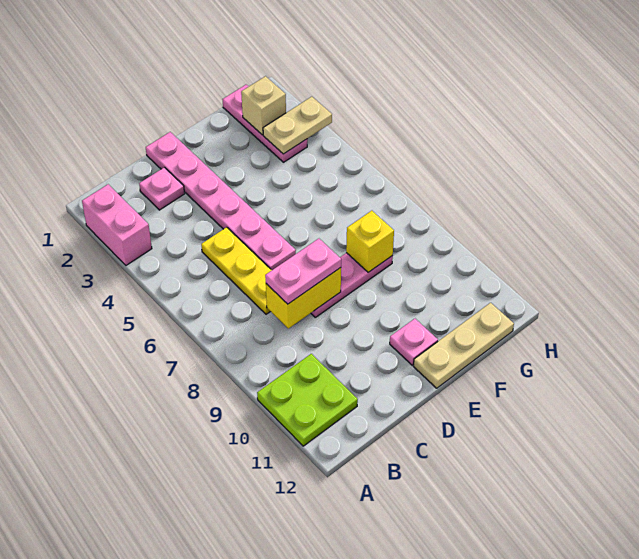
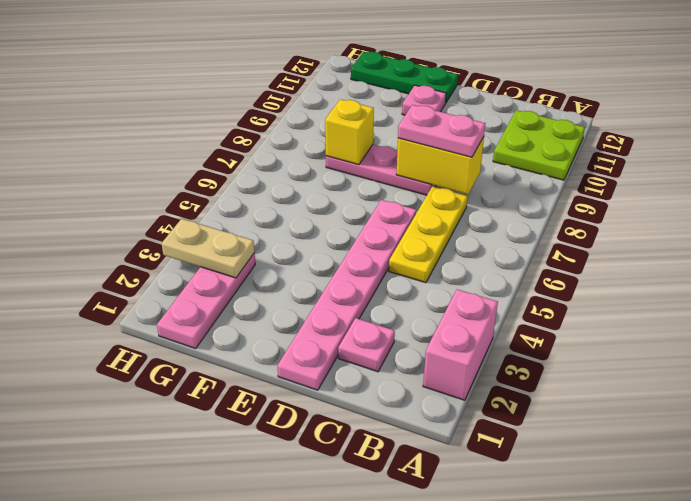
tan 1x3 plate [413,303,514,388] -> green 1x3 plate [351,52,458,102]
tan 1x1 brick [241,76,286,135] -> none

